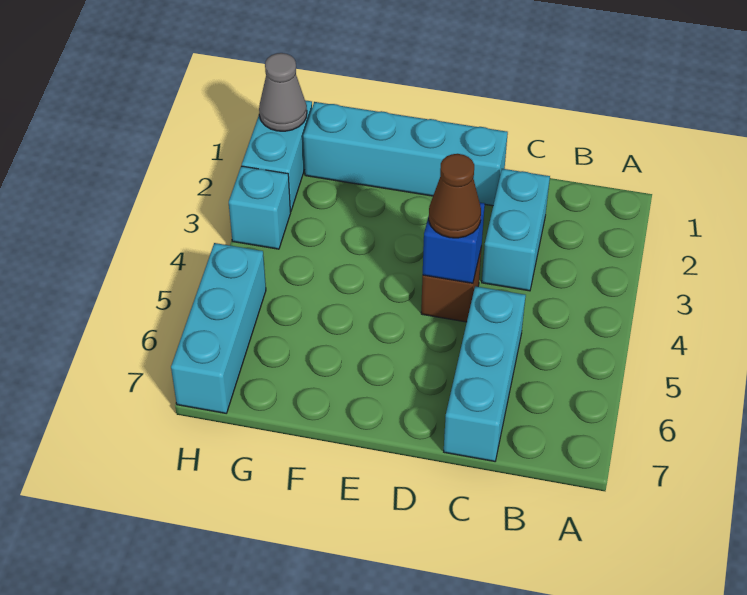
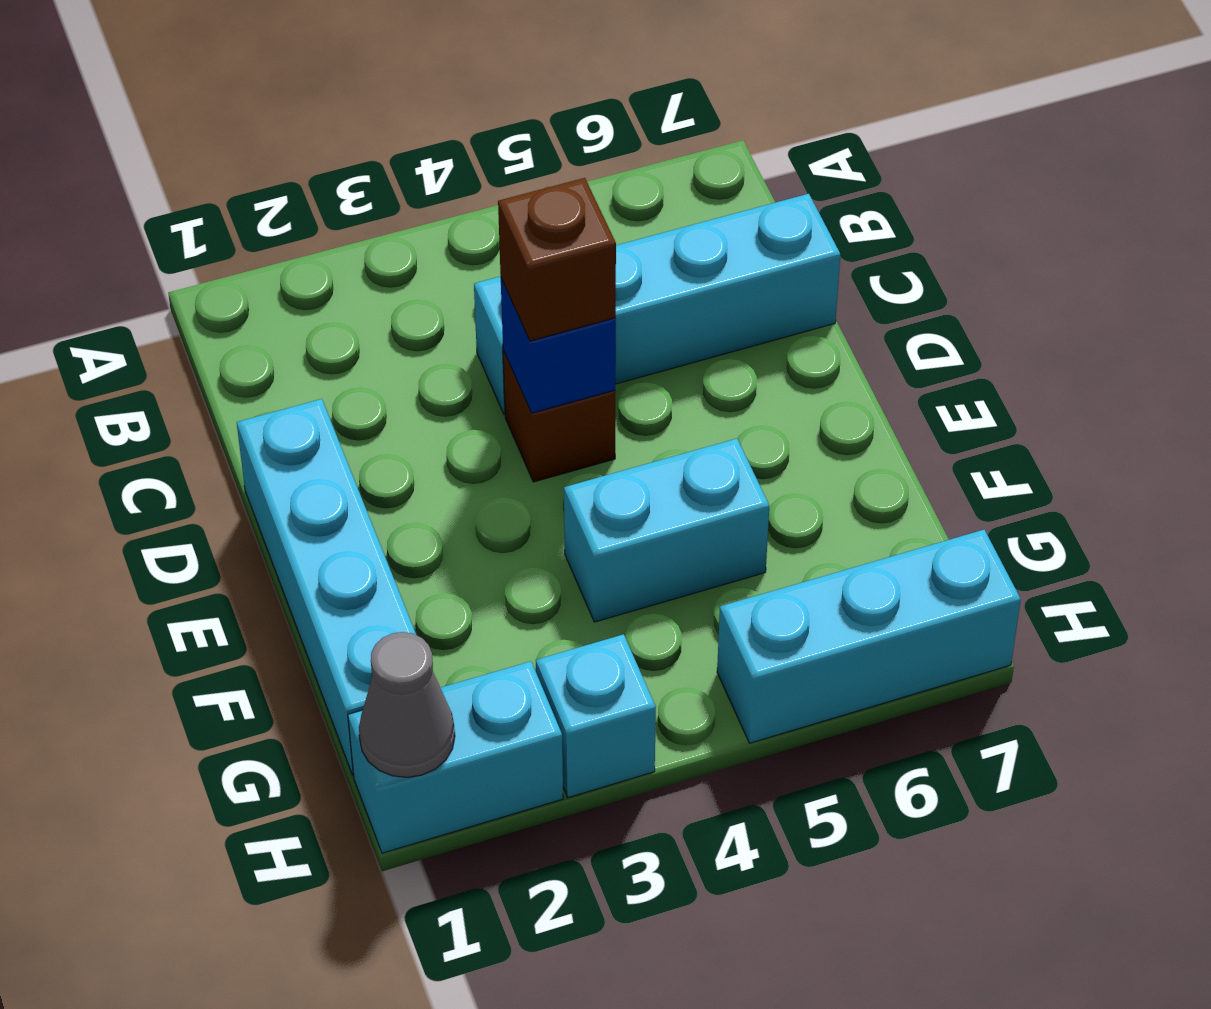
cyan 1x2 brick [482,169,550,291] -> cyan 1x2 brick moved to [564,439,769,622]
cyan 1x3 brick [444,286,526,461] -> cyan 1x4 brick [474,194,840,415]
brown 1x1 cone [429,154,481,238] -> brown 1x1 brick [498,178,616,341]

